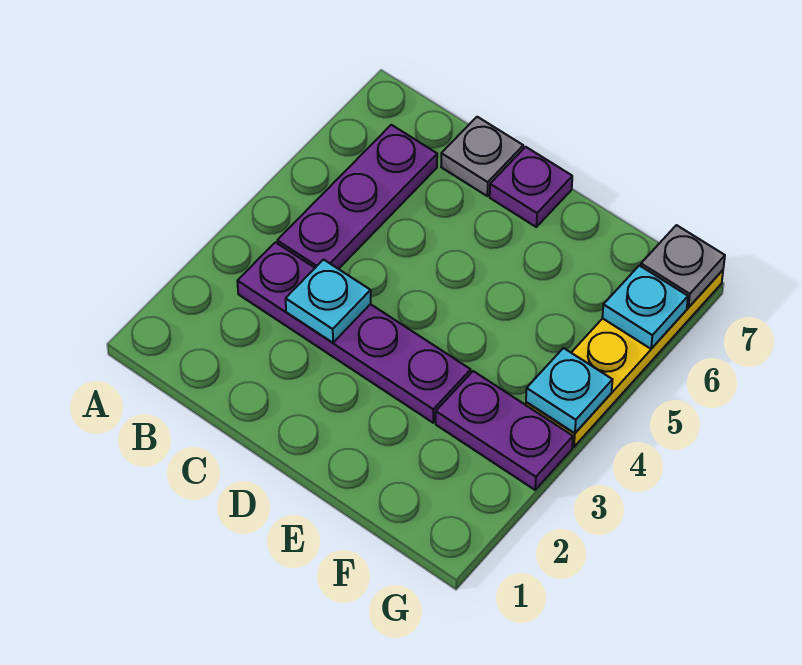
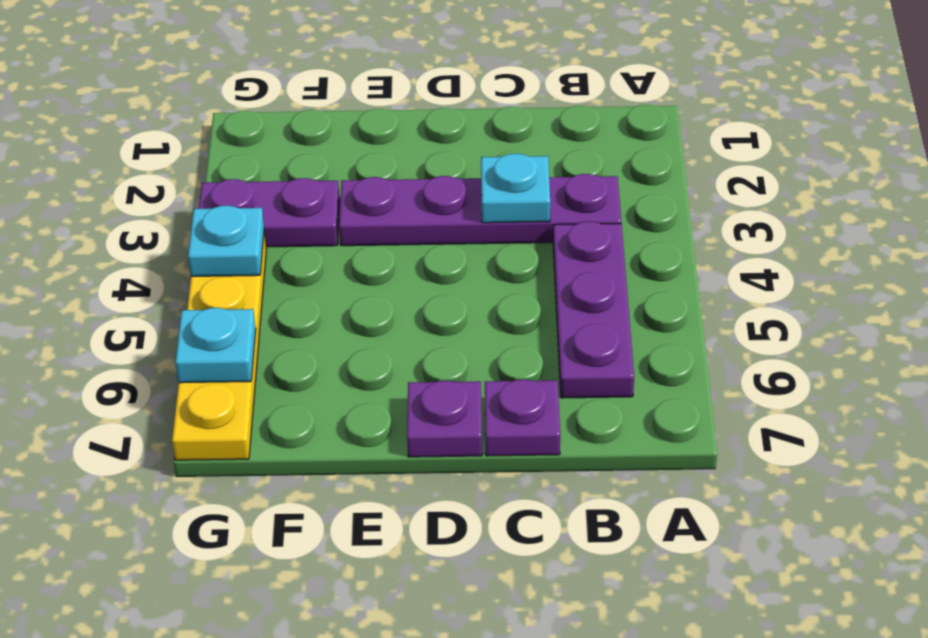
grey 1x1 plate [441,117,523,196] -> purple 1x1 plate [485,380,560,456]
grey 1x1 plate [641,225,725,308] -> none

